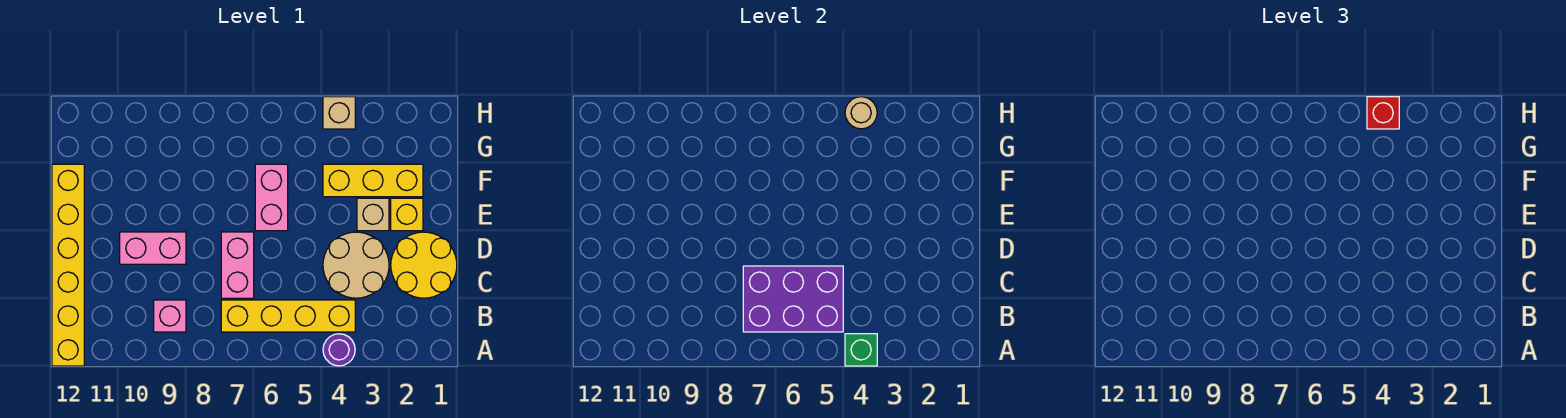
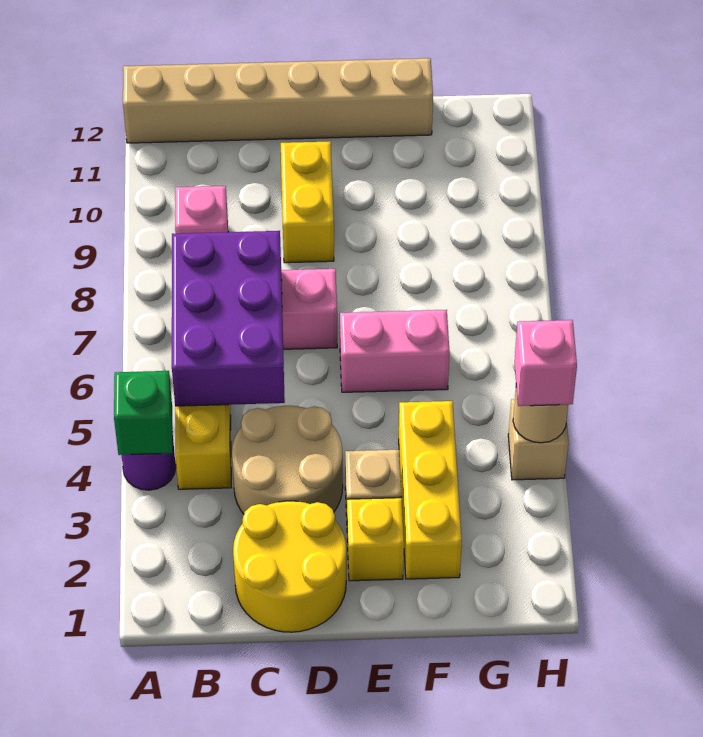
yellow 1x6 brick [52,164,84,366] -> tan 1x6 brick [123,58,433,143]
pink 1x2 brick [120,232,186,264] -> yellow 1x2 brick [281,141,334,263]
red 1x1 brick [1367,97,1399,129] -> pink 1x1 brick [514,320,577,406]

